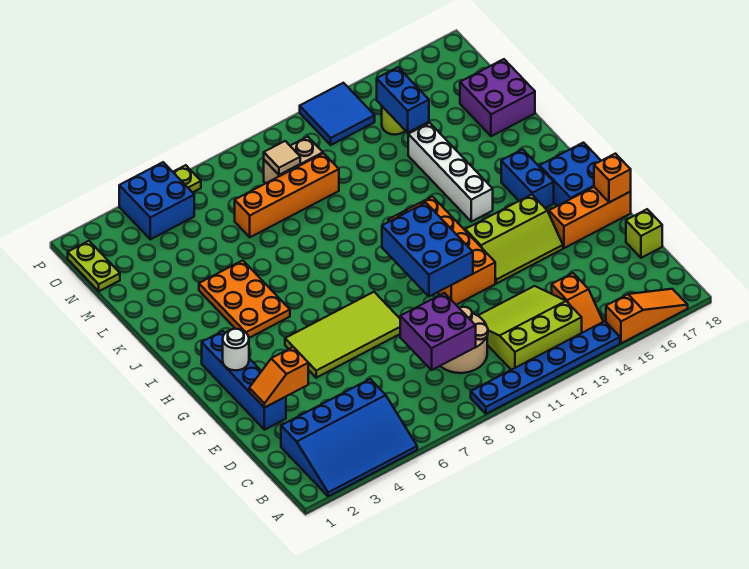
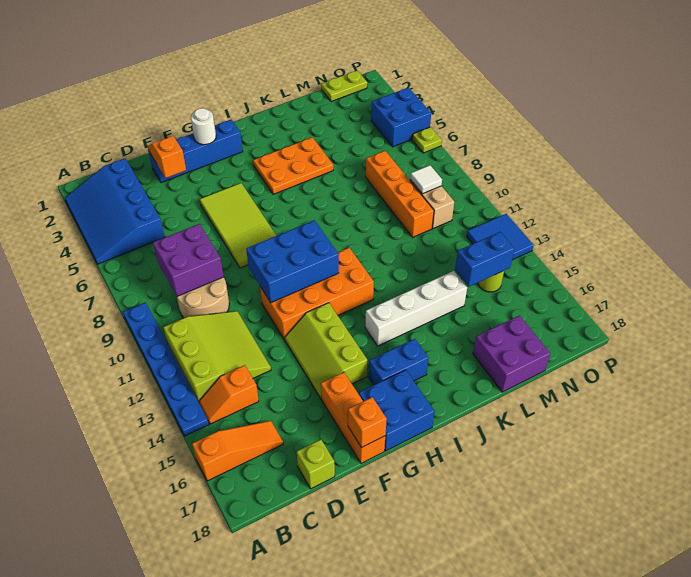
orange 1x3 slope [606,289,688,343] -> orange 1x3 slope turned to [192,421,283,481]
tan 1x1 tile [264,141,300,175] -> white 1x1 tile [410,165,442,194]

